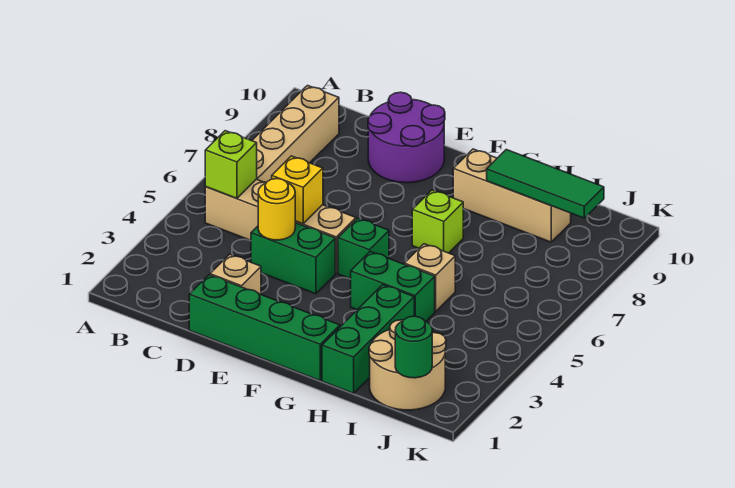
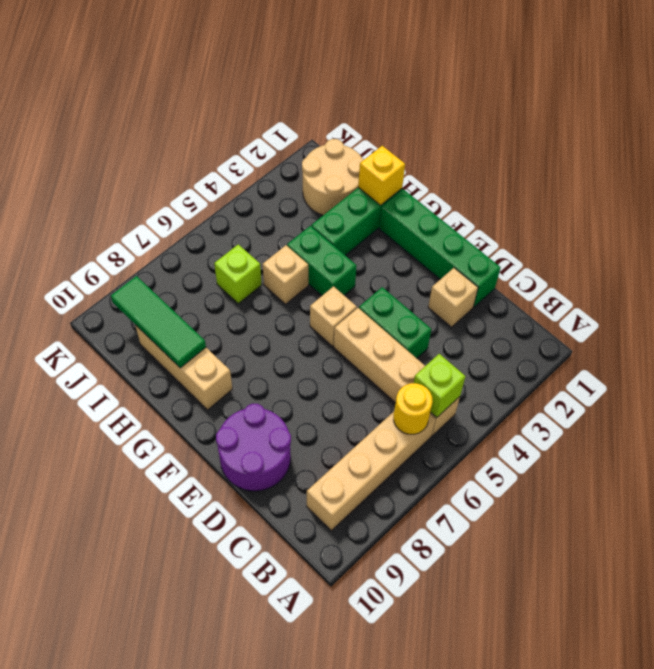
yellow 1x1 round brick [258,179,295,240] -> yellow 1x1 round brick moved to [394,383,433,434]
yellow 1x1 brick [272,156,323,224] -> yellow 1x1 brick moved to [358,146,405,205]
green 1x1 brick [338,218,389,279] -> tan 1x1 brick [310,286,357,346]
lime 1x1 brick [412,190,463,253] -> lime 1x1 brick moved to [214,244,262,303]
green 1x1 round brick [395,316,432,378] -> none

